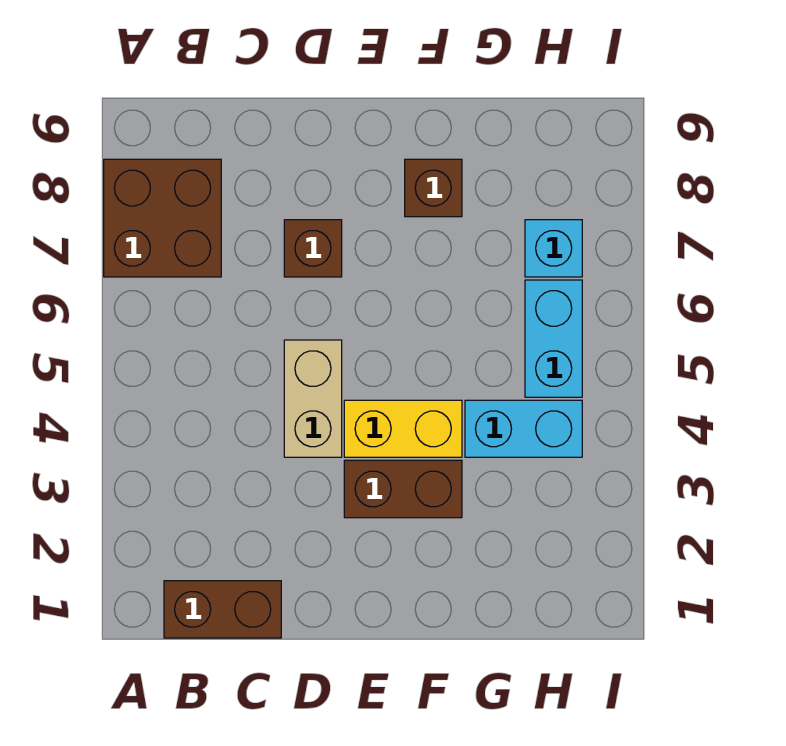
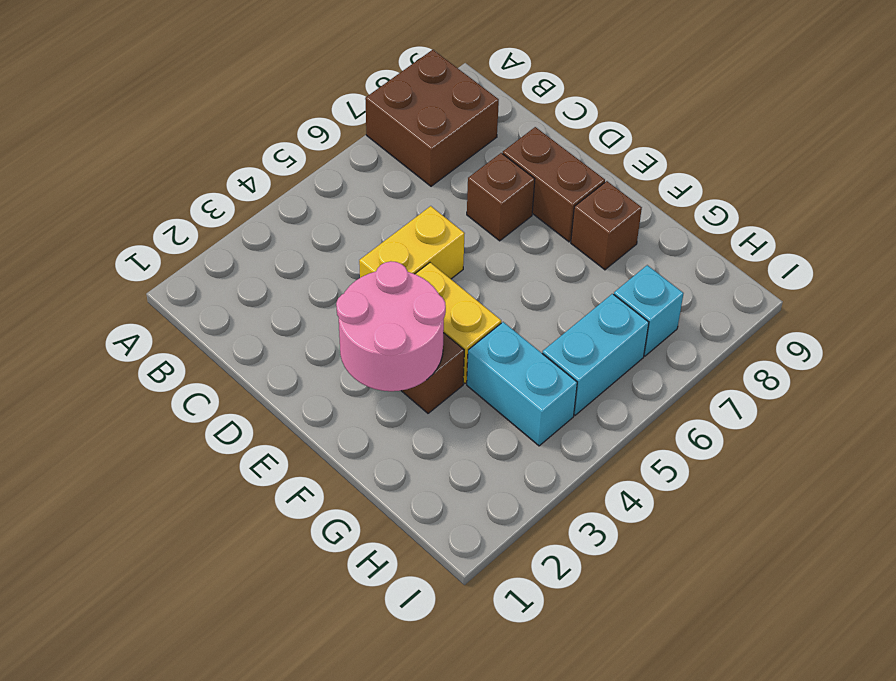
brown 1x2 brick [164,581,281,638] -> brown 1x2 brick moved to [503,127,605,242]
tan 1x2 brick [284,340,342,457] -> yellow 1x2 brick [359,206,465,279]
none -> pink 2x2 round brick [336,261,446,391]

